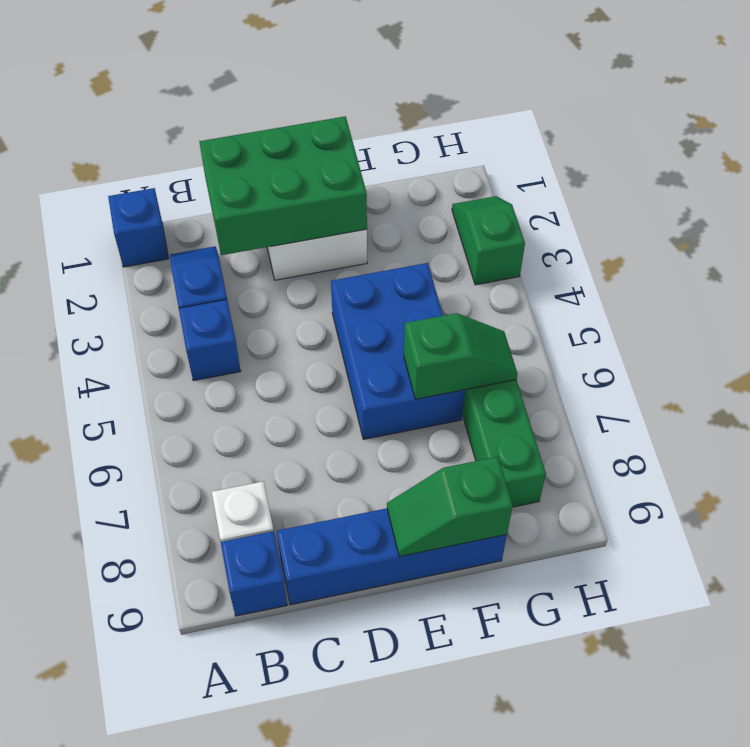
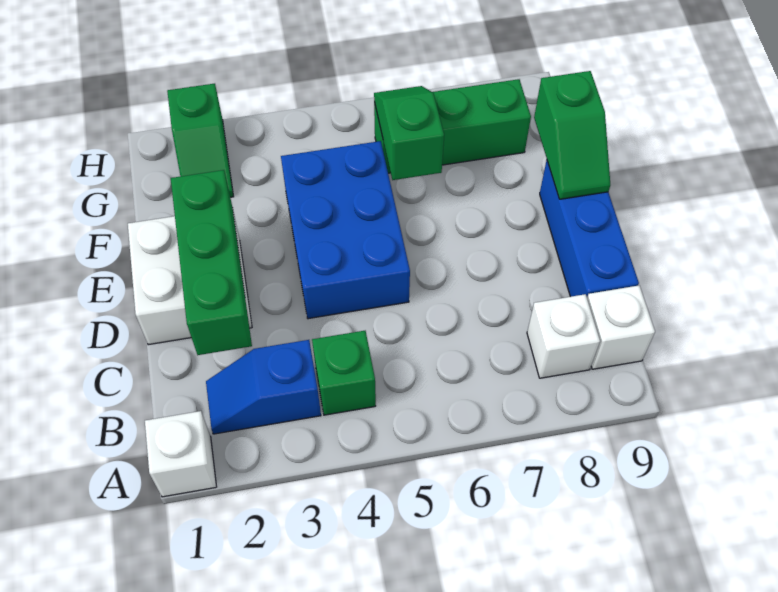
blue 1x1 brick [108,188,169,267] -> white 1x1 brick [145,411,216,497]
blue 1x1 brick [179,300,241,381] -> green 1x1 brick [312,331,376,415]
blue 1x1 brick [221,531,287,616] -> white 1x1 brick [587,285,655,369]
green 2x3 brick [199,116,367,255] -> green 1x3 brick [171,170,252,355]
blue 1x4 brick [277,508,507,605] -> blue 1x3 brick [540,160,639,297]
blue 2x3 brick [331,263,465,439] -> blue 2x3 brick turned to [281,141,410,319]
green 1x2 slope [452,196,525,285] -> green 1x2 slope turned to [167,84,234,197]

